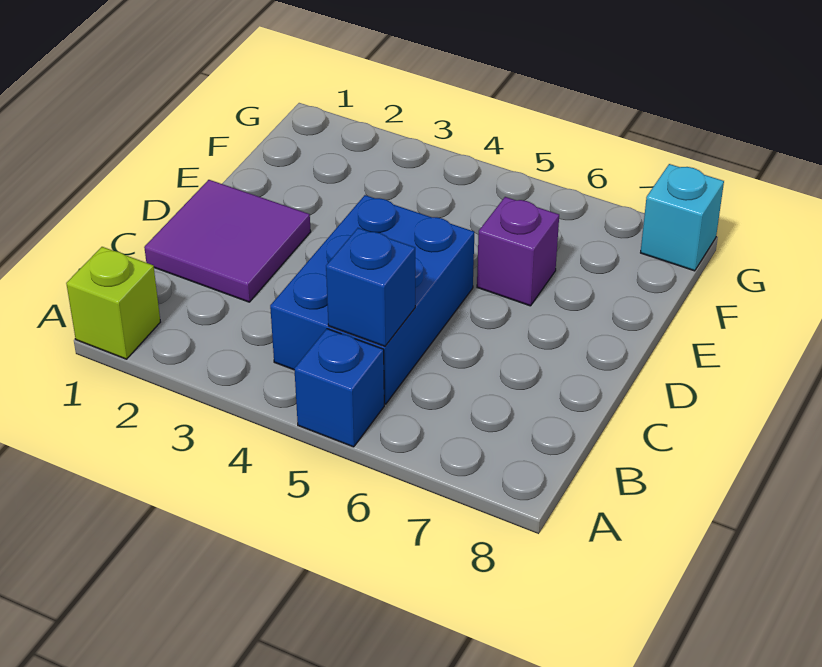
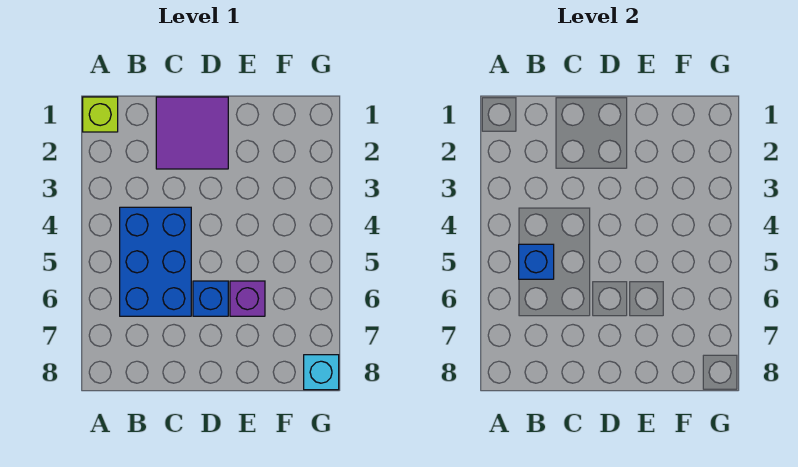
blue 1x1 brick [294,329,384,447] -> blue 1x1 brick moved to [193,281,228,316]
blue 2x3 brick [270,195,474,404] -> blue 2x3 brick turned to [120,207,191,316]

